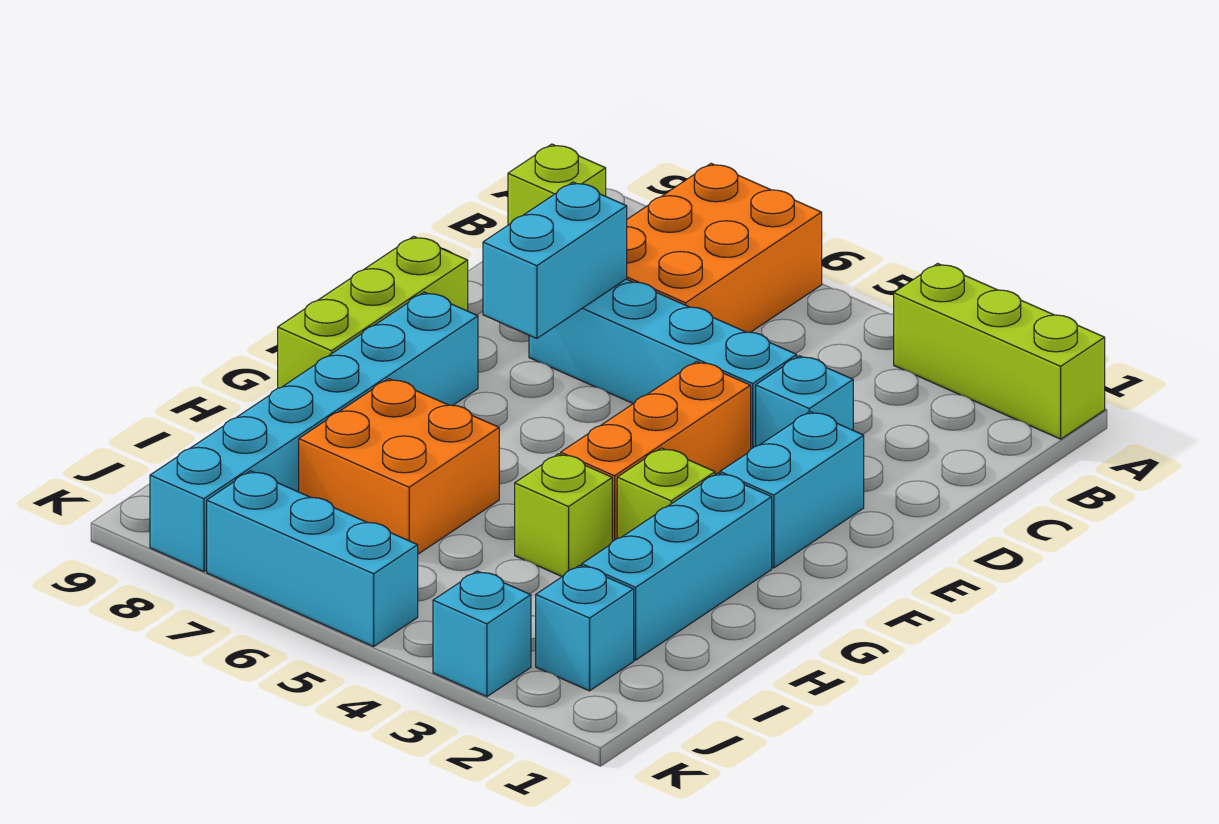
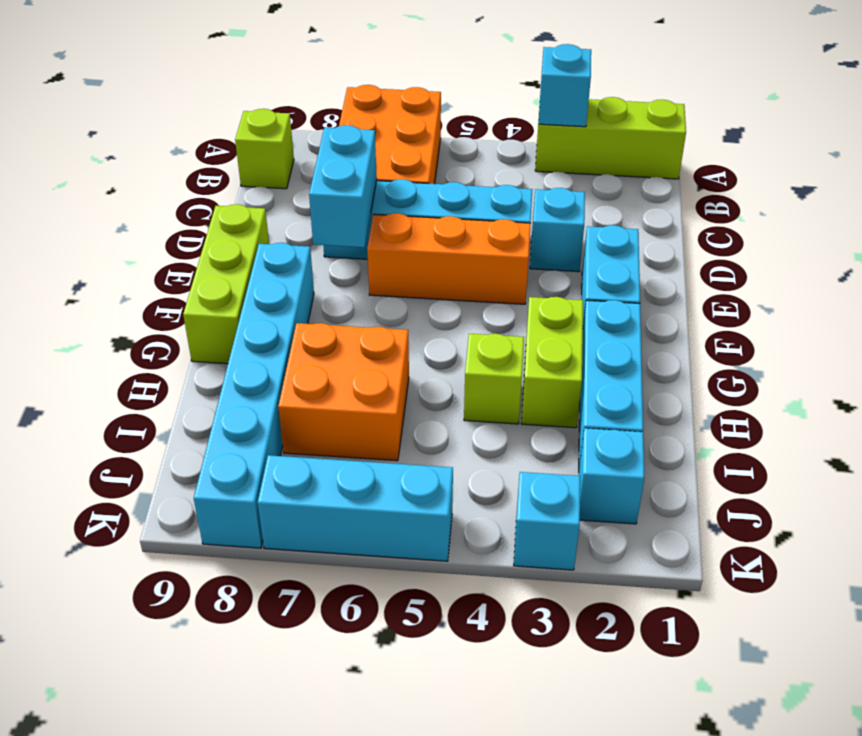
none -> cyan 1x1 brick [539,44,591,127]
orange 1x3 brick [561,361,751,541] -> orange 1x3 brick turned to [367,213,531,304]
lime 1x1 brick [617,448,715,538] -> lime 1x2 brick [522,297,583,428]

